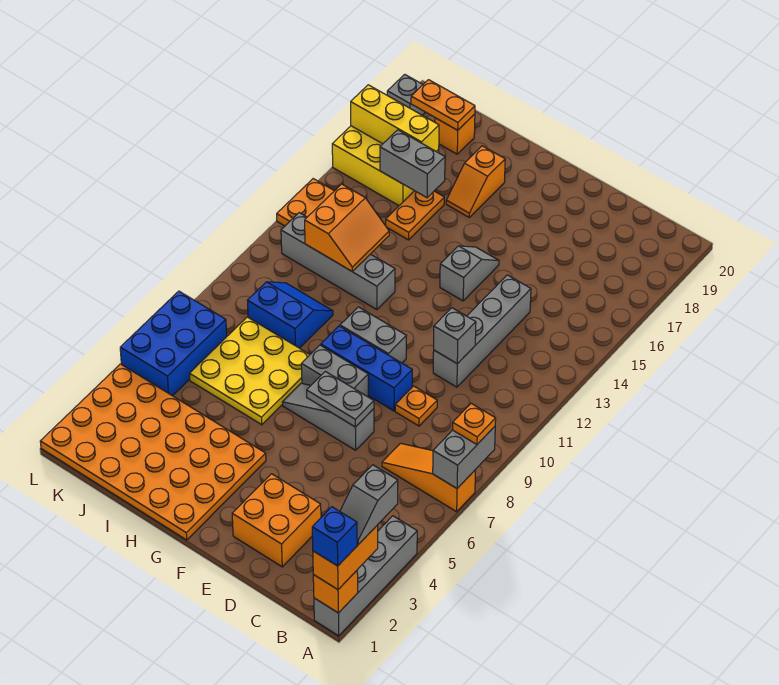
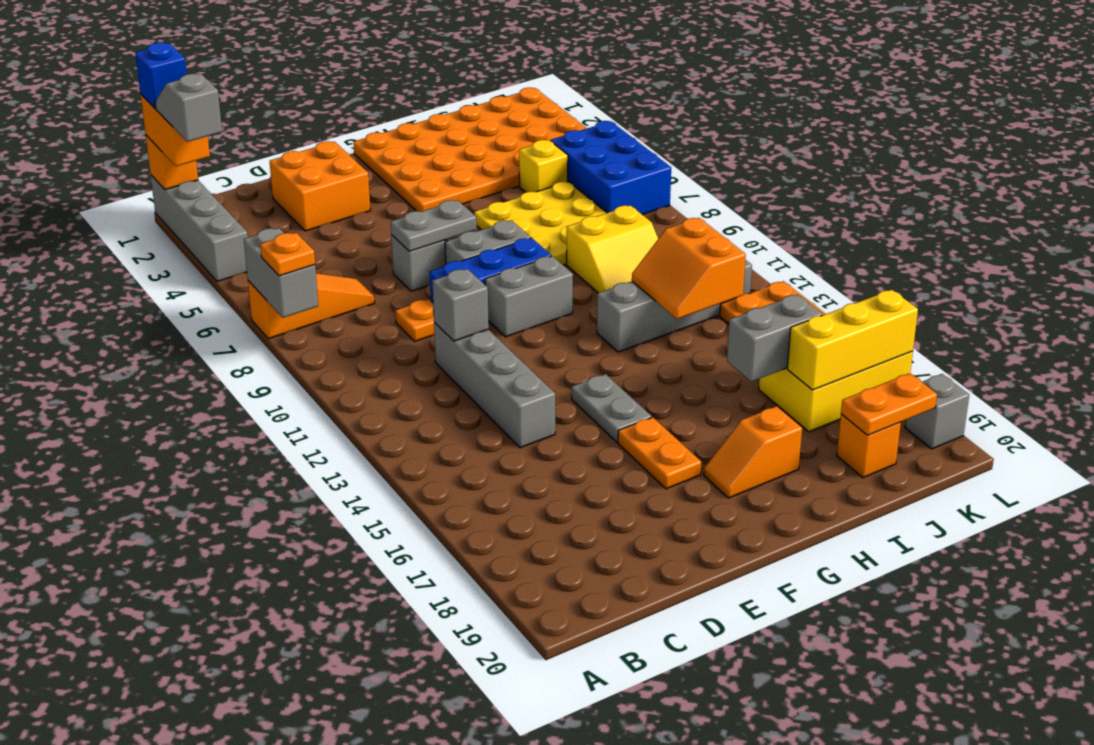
grey 1x2 slope [440,246,499,301] -> grey 1x2 plate [572,374,652,442]
orange 1x2 slope [446,146,505,217] -> orange 1x2 slope turned to [704,406,802,498]
blue 2x2 slope [248,282,333,348] -> yellow 2x2 slope [566,205,658,293]
orange 1x2 plate [386,191,444,240] -> orange 1x2 plate moved to [618,417,701,489]
none -> yellow 1x1 brick [519,140,568,192]

